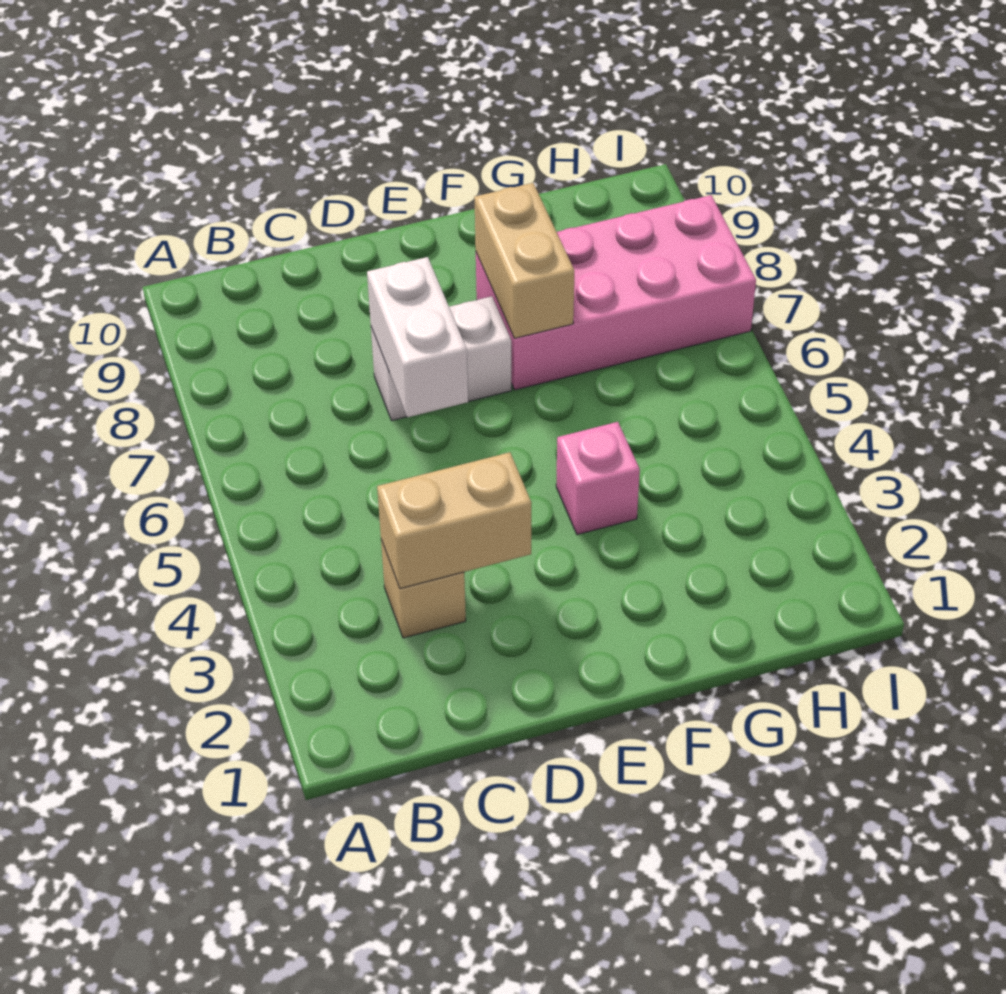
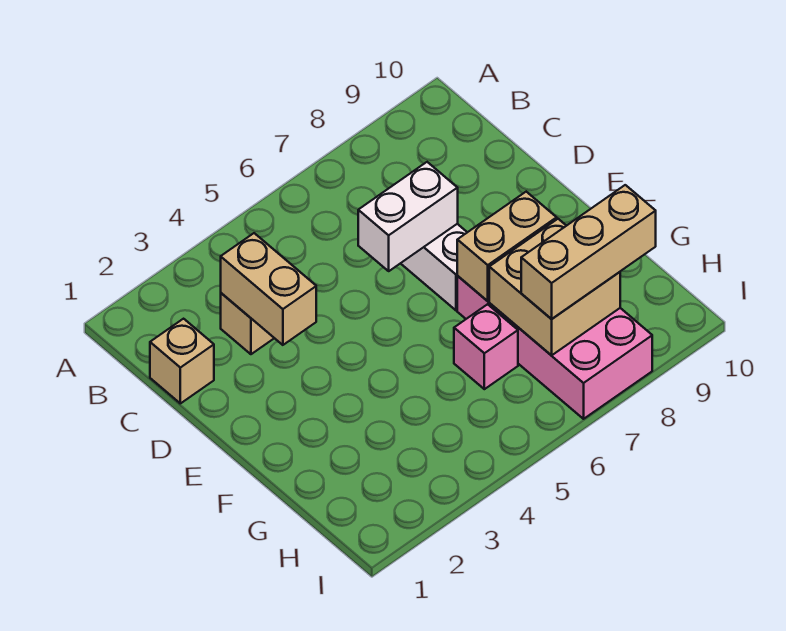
none -> tan 1x1 brick [150,319,214,403]
pink 1x1 brick [556,422,640,535] -> pink 1x1 brick moved to [454,304,518,389]
none -> tan 2x2 brick [489,219,620,355]
none -> tan 1x3 brick [521,185,656,319]

